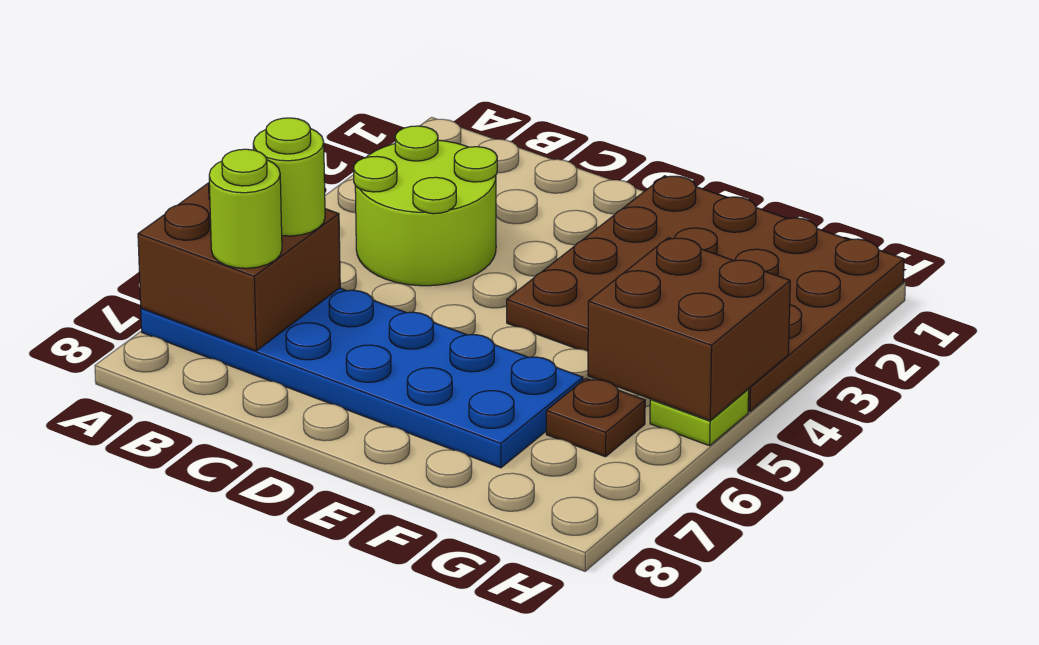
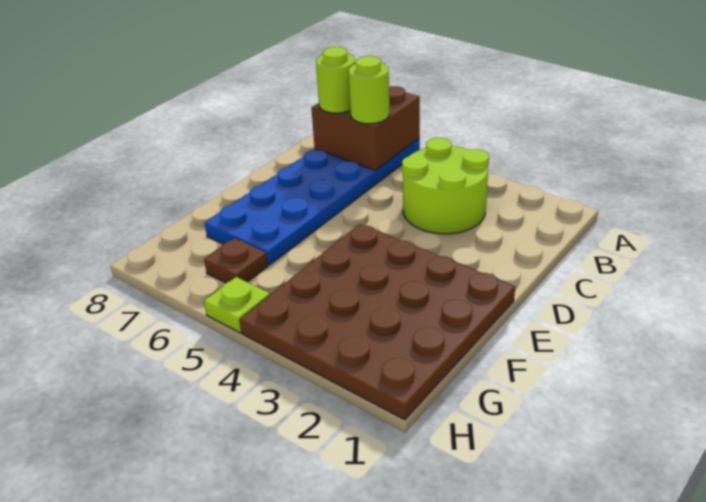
brown 2x2 brick [588,238,790,420] -> none

